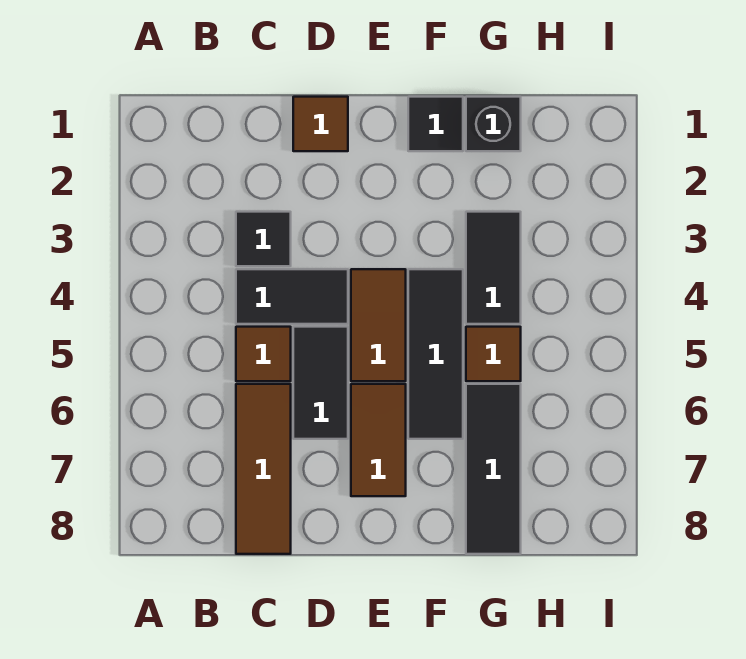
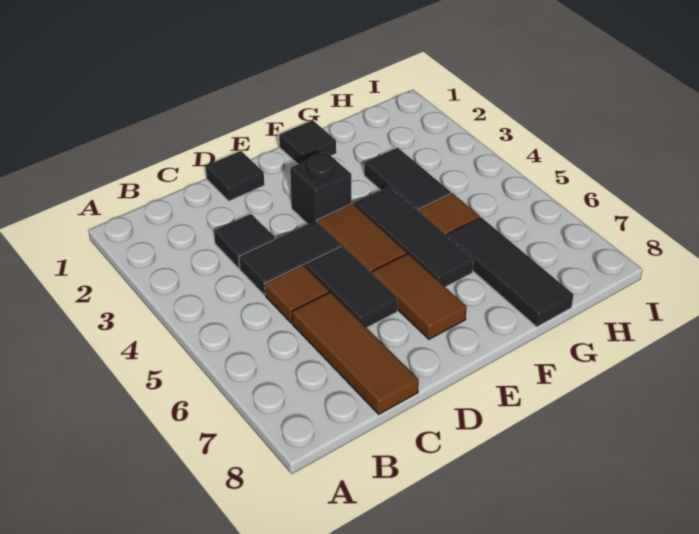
brown 1x1 tile [293,97,348,151] -> black 1x1 tile [206,151,264,201]
black 1x1 brick [466,97,521,151] -> black 1x1 brick moved to [290,152,351,224]

